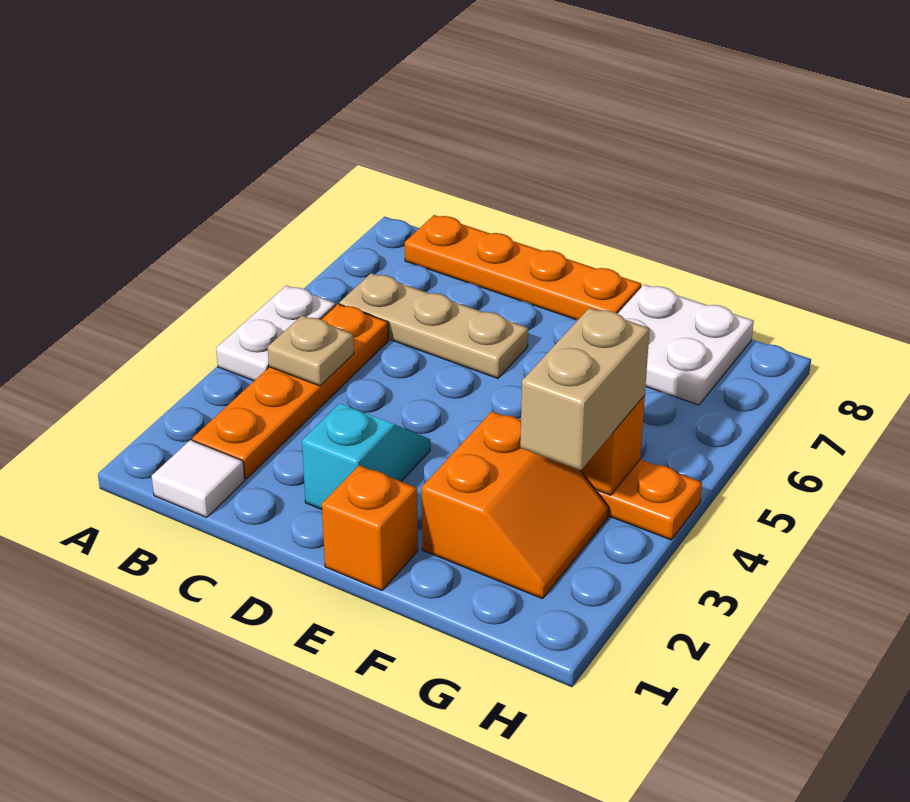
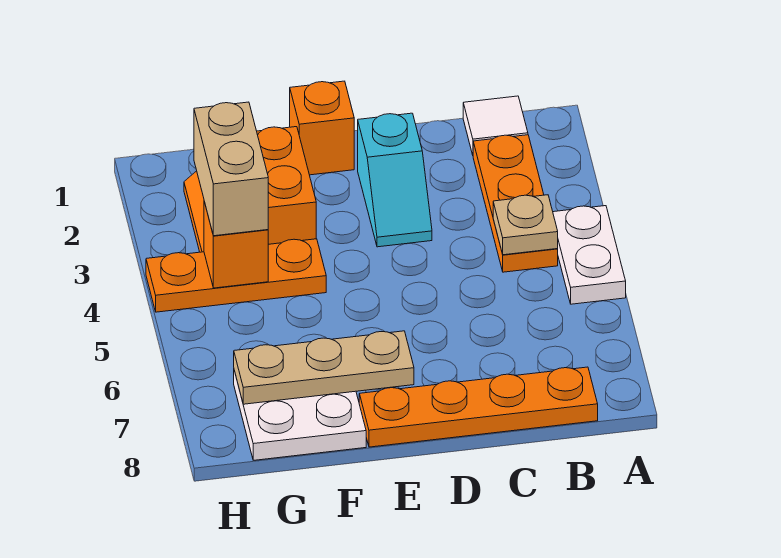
orange 1x4 plate [192,304,388,479] -> orange 1x3 plate [473,135,558,272]
tan 1x3 plate [339,273,528,378] -> tan 1x3 plate moved to [234,331,414,404]

